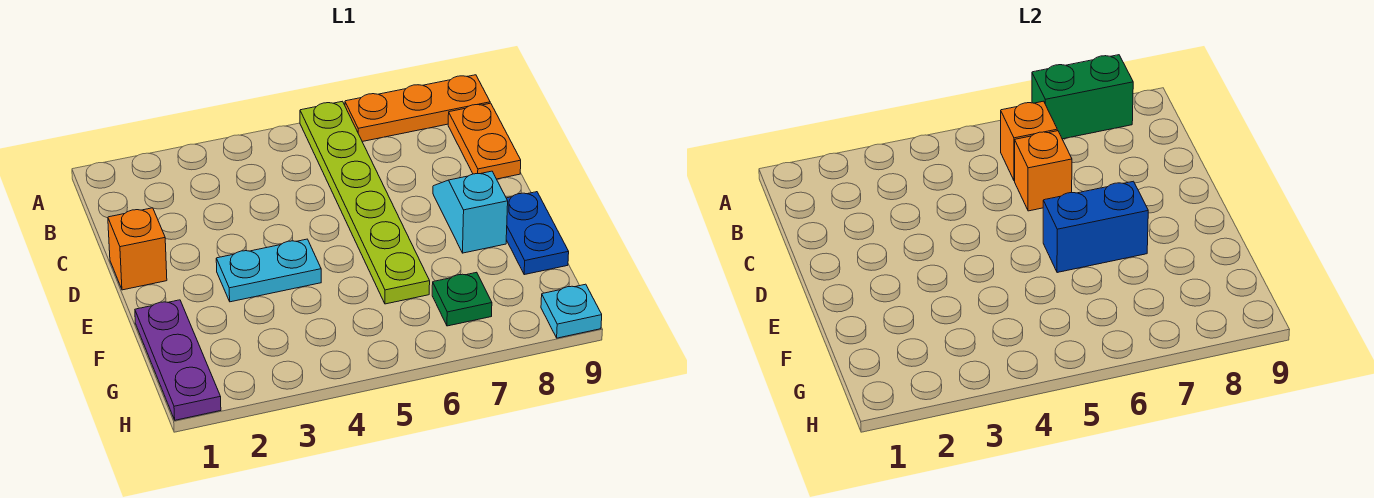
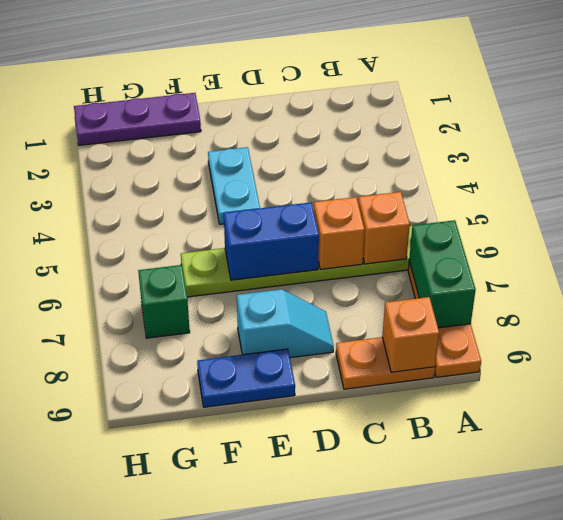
orange 1x1 brick [108,208,167,290] -> orange 1x1 brick moved to [382,297,439,372]
blue 1x2 brick [1043,181,1148,273] -> blue 1x2 brick turned to [224,202,319,280]
green 1x1 plate [432,272,492,326] -> green 1x1 brick [138,265,190,338]
cyan 1x1 plate [541,284,602,338] -> none

